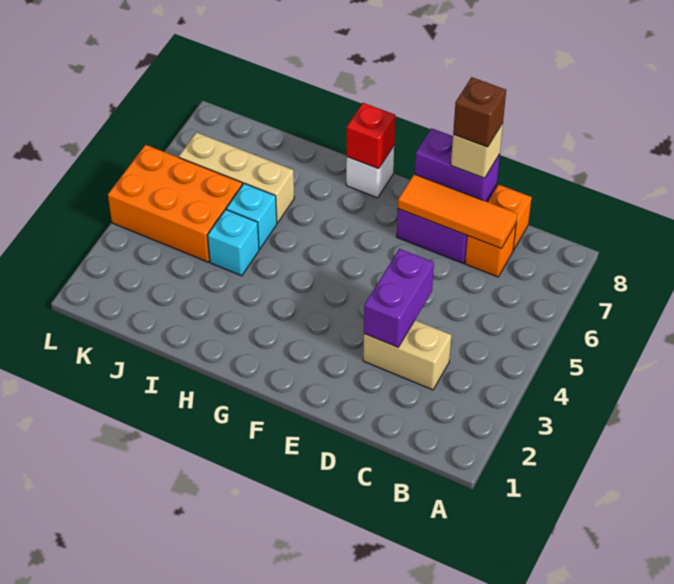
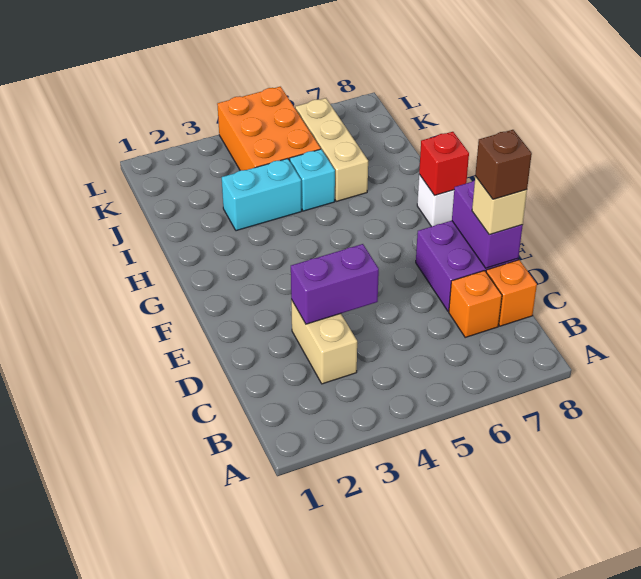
orange 1x3 tile [398,174,517,248] -> none
cyan 1x1 brick [208,209,259,276] -> cyan 1x2 brick [222,159,302,231]

